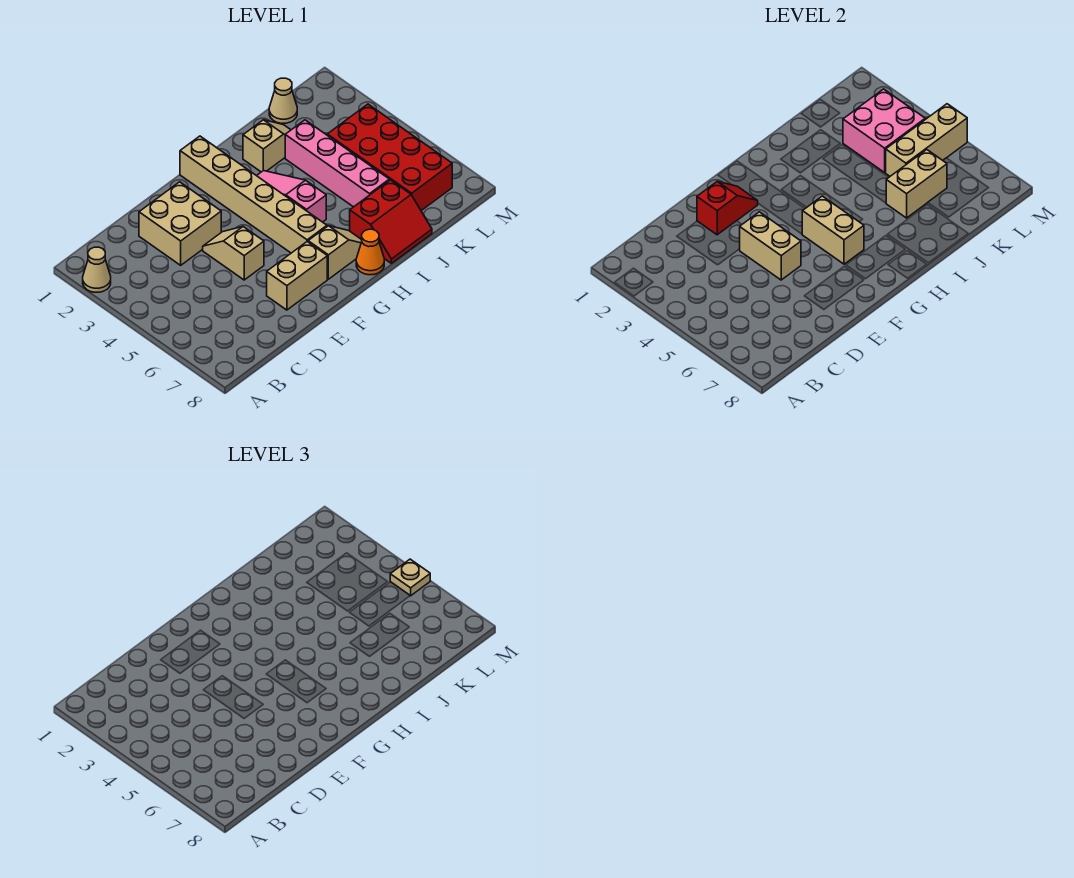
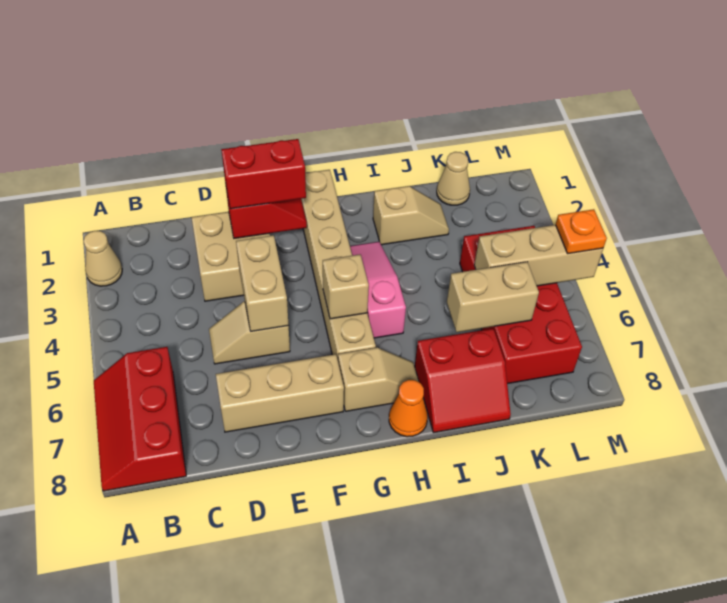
none -> red 2x3 slope [94,347,186,491]
none -> red 1x2 brick [221,139,306,209]
tan 1x2 slope [203,227,264,280] -> tan 1x2 slope turned to [209,301,290,364]
tan 1x2 brick [267,242,327,310] -> tan 1x3 brick [216,354,344,432]
tan 1x2 brick [802,196,864,264] -> tan 1x1 brick [323,255,369,319]
pink 1x4 brick [285,120,389,207] -> none
pink 2x2 brick [843,89,925,172] -> none
tan 1x1 plate [390,559,430,596] -> orange 1x1 plate [556,209,607,254]

